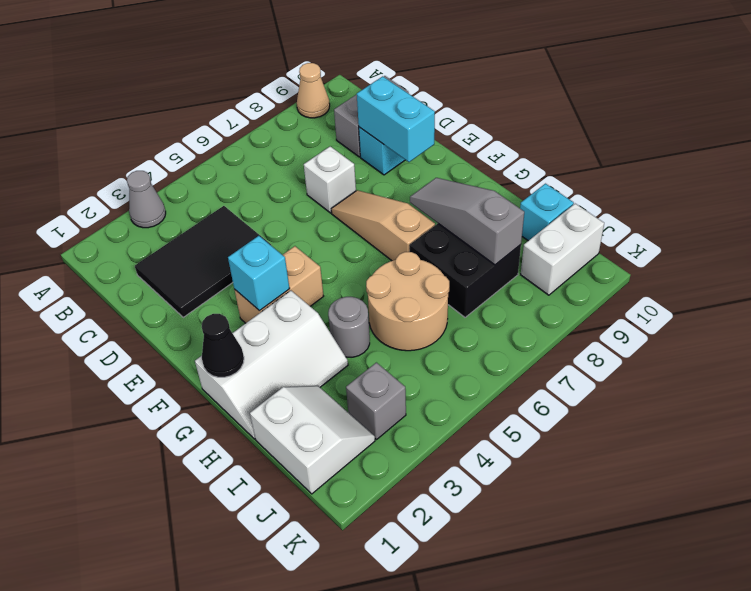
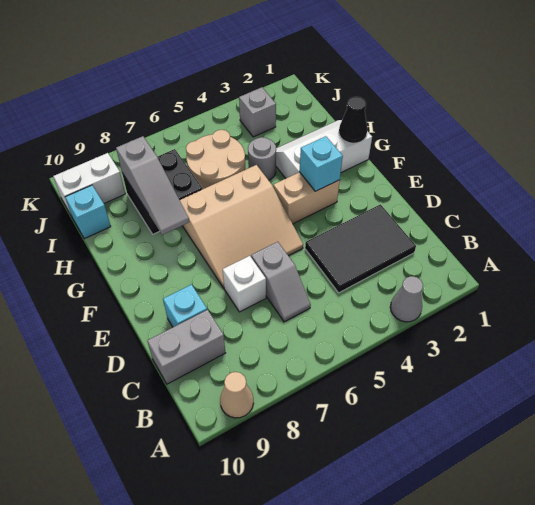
none -> grey 1x2 slope [251,242,311,322]
cyan 1x2 brick [357,76,435,162] -> none
tan 1x3 slope [331,190,435,261] -> tan 3x3 slope [180,165,303,288]
white 2x2 slope [250,386,375,494] -> none

